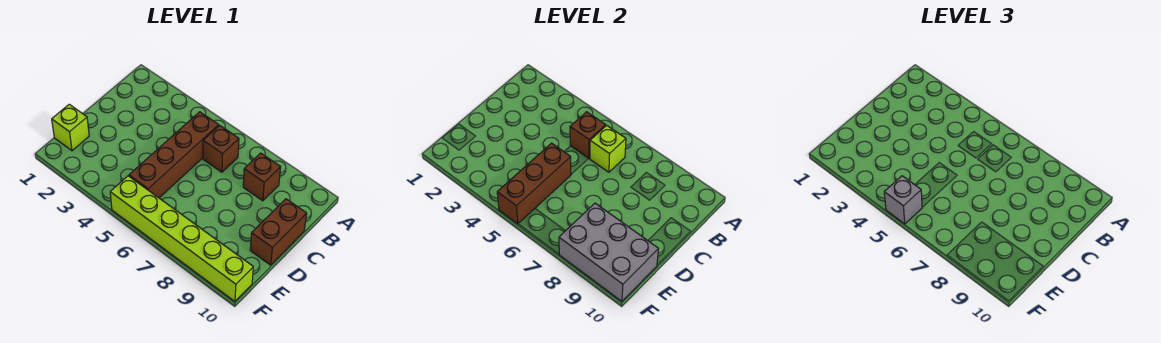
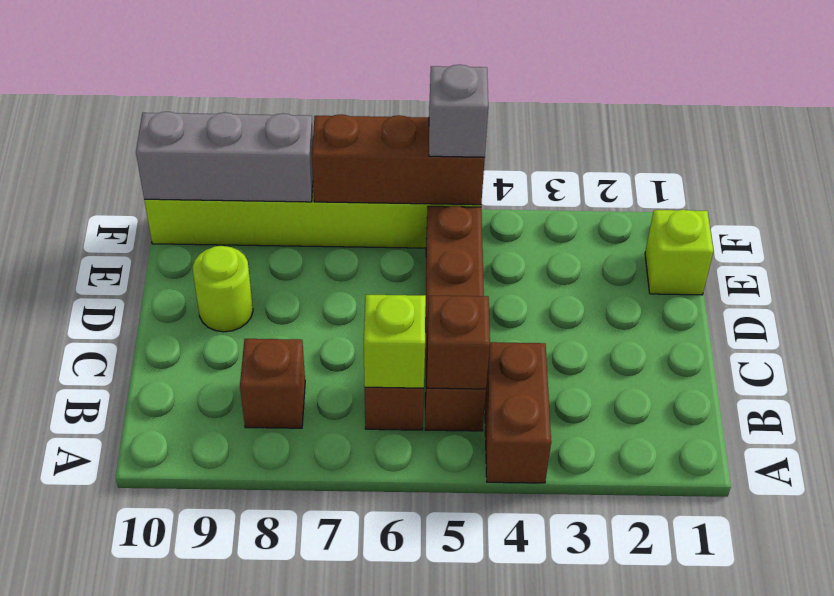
brown 1x2 brick [250,199,307,265] -> brown 1x2 brick moved to [485,342,551,483]
brown 1x3 brick [497,143,571,224] -> brown 1x3 brick turned to [312,114,485,205]
none -> lime 1x1 round brick [193,246,253,332]
grey 2x3 brick [559,203,658,301] -> grey 1x3 brick [136,112,313,202]

